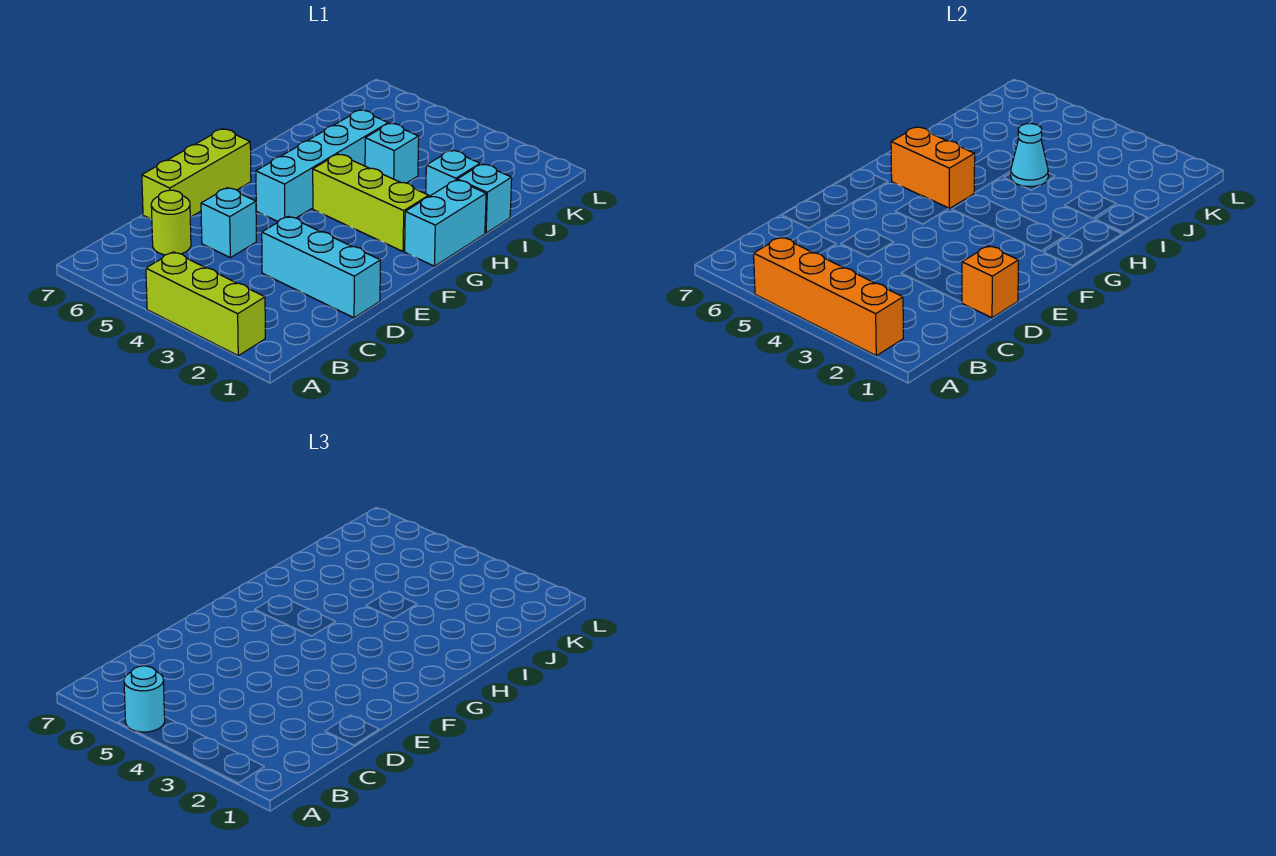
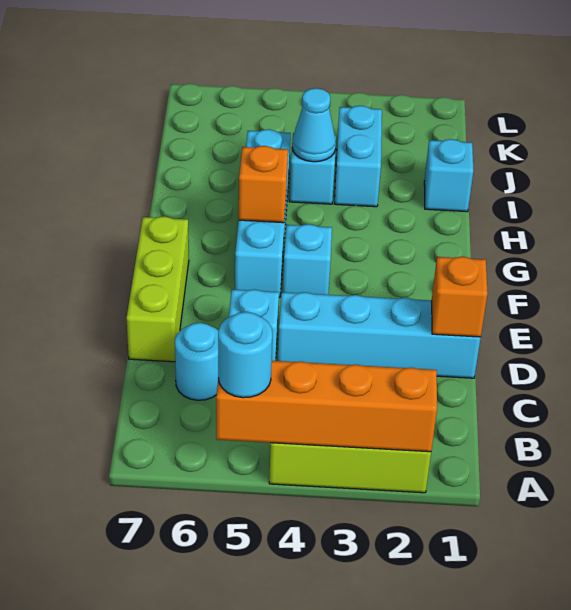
lime 1x1 round brick [151,190,191,255] -> cyan 1x1 round brick [175,323,218,400]
cyan 1x3 brick [262,216,380,318] -> cyan 1x4 brick [278,292,481,378]
cyan 1x2 brick [405,180,486,266] -> cyan 1x2 brick moved to [334,106,382,207]
lime 1x3 brick [313,154,429,251] -> none
orange 1x2 brick [891,127,975,209] -> orange 1x1 brick [239,146,288,223]
cyan 1x1 brick [426,150,480,196] -> cyan 1x1 brick moved to [283,224,332,295]

